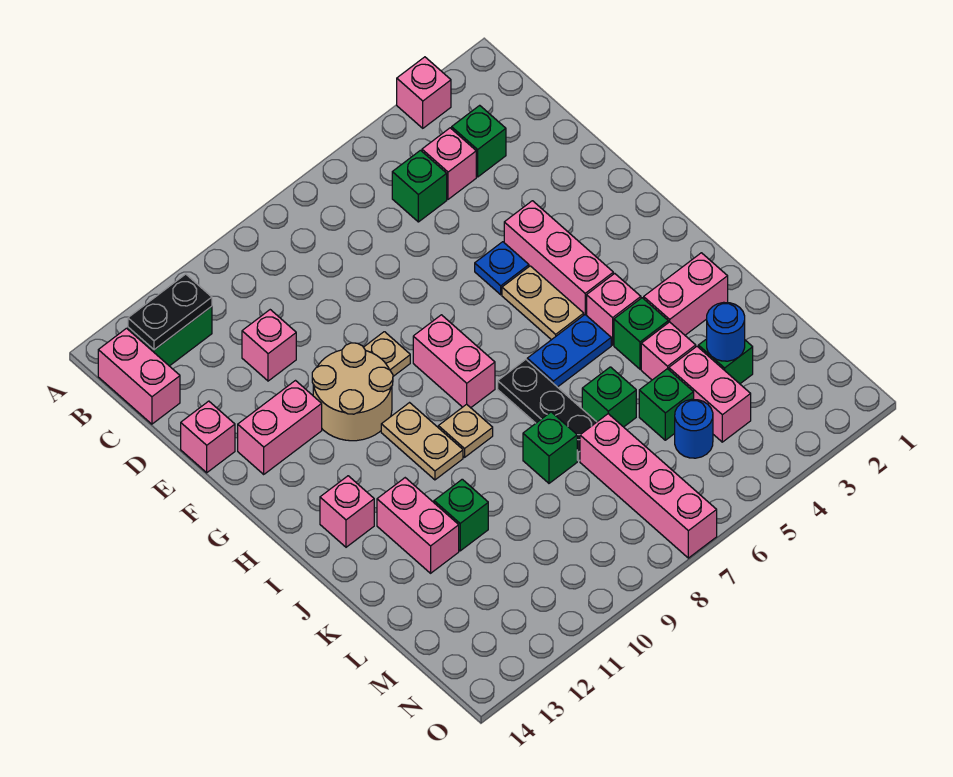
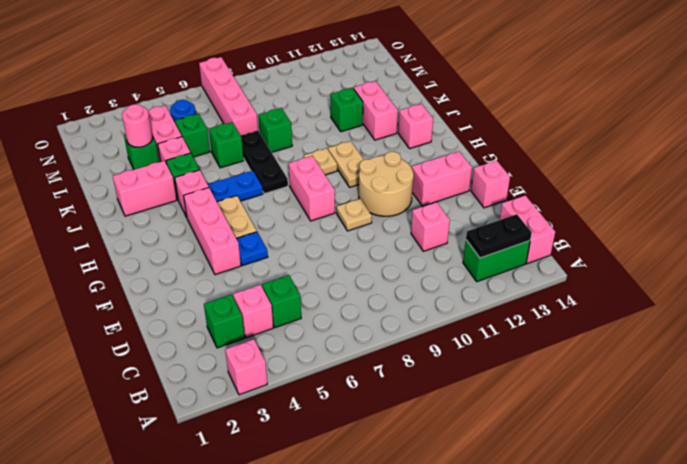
blue 1x1 round brick [707,302,745,361] -> pink 1x1 round brick [122,104,153,147]

